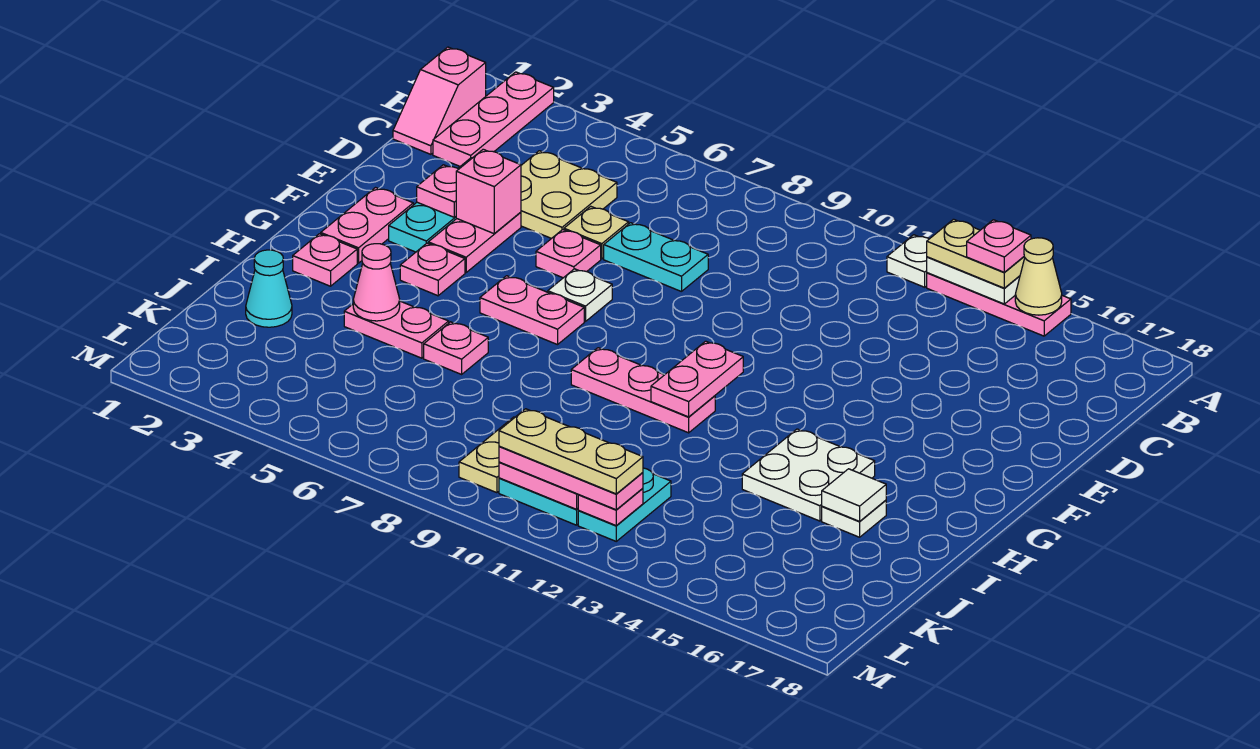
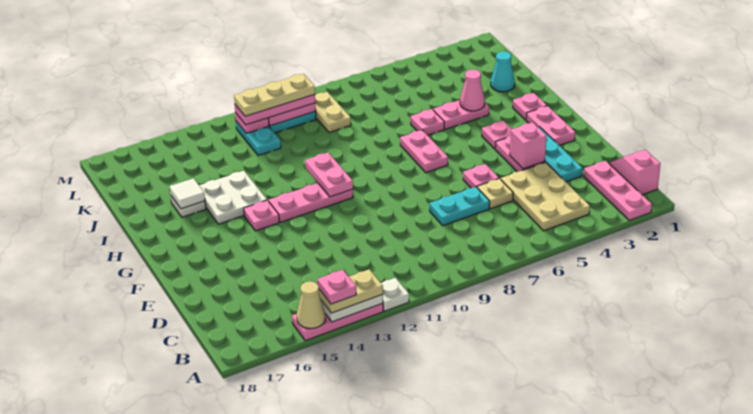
tan 2x2 plate [521,151,617,239] -> tan 2x3 plate [501,162,590,231]
pink 1x1 plate [417,165,459,217] -> pink 1x1 plate moved to [244,200,279,231]
white 1x1 plate [548,269,612,321] -> none
pink 1x2 plate [480,276,584,345] -> pink 1x2 plate turned to [400,130,448,173]
pink 1x3 plate [571,348,715,433] -> pink 1x3 plate moved to [269,183,353,222]

